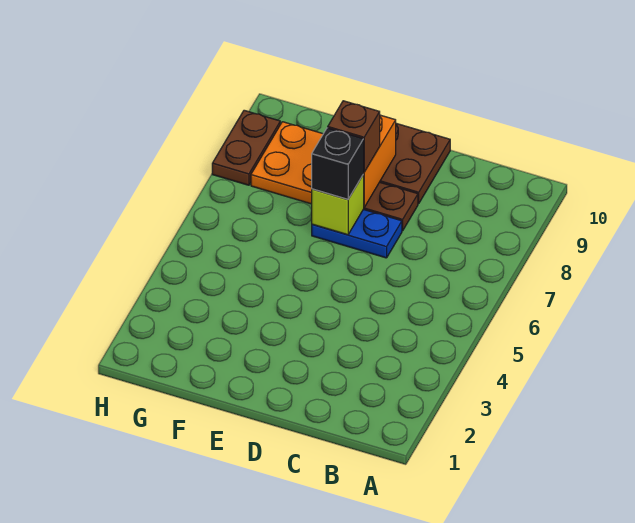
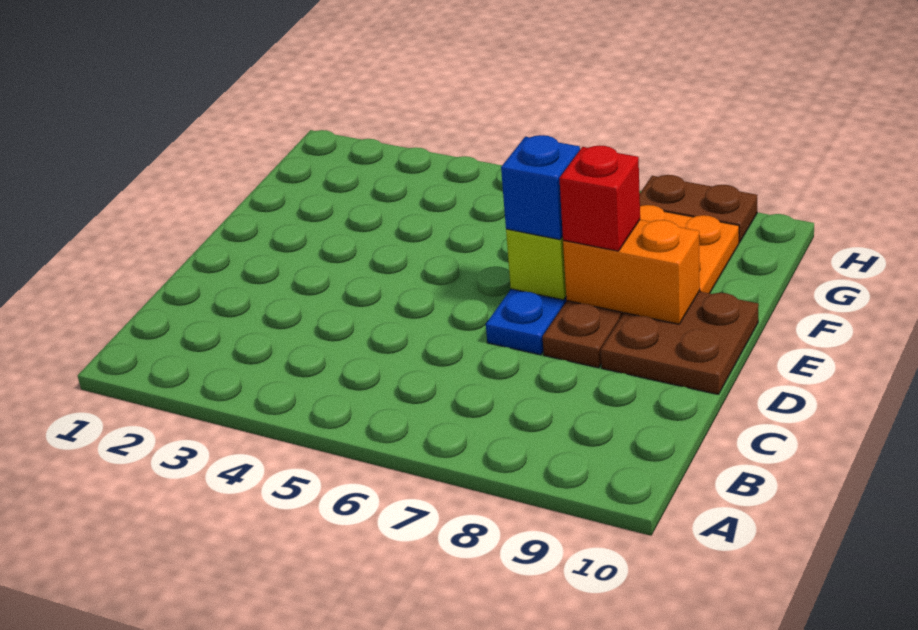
black 1x1 brick [312,128,364,199] -> blue 1x1 brick [501,135,580,240]
brown 1x1 brick [328,101,380,172] -> red 1x1 brick [559,145,640,251]

